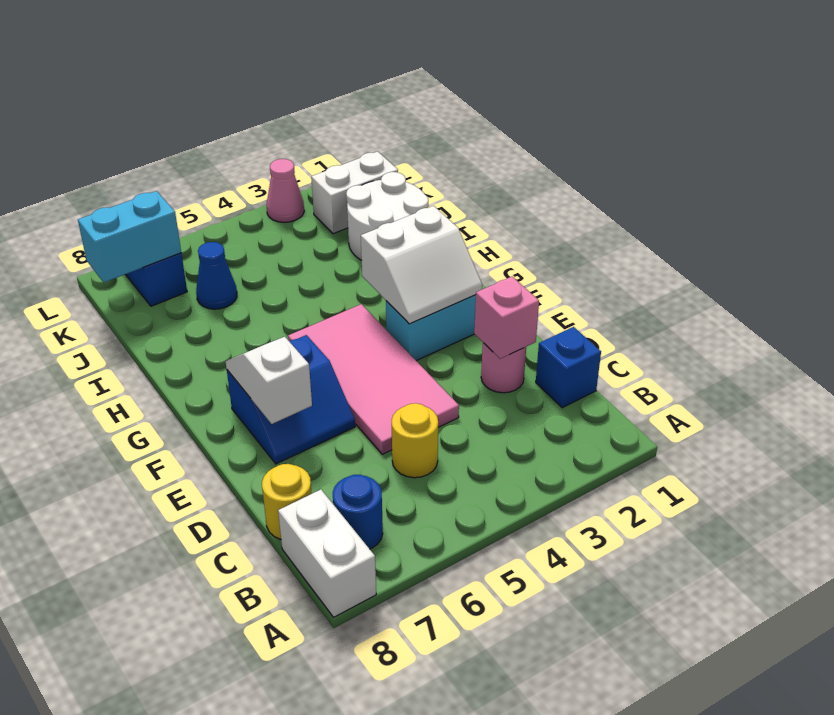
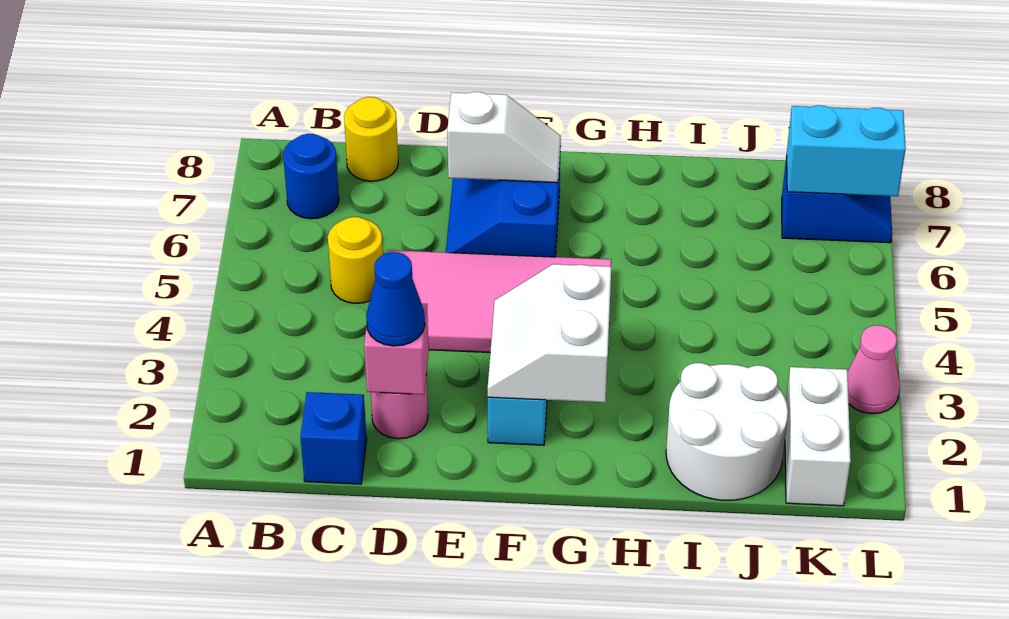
white 1x2 brick [278,490,376,617] -> none
blue 1x1 cone [196,242,237,309] -> blue 1x1 cone moved to [366,252,425,346]
cyan 1x2 brick [78,191,181,282] -> cyan 1x2 brick turned to [787,105,906,196]

